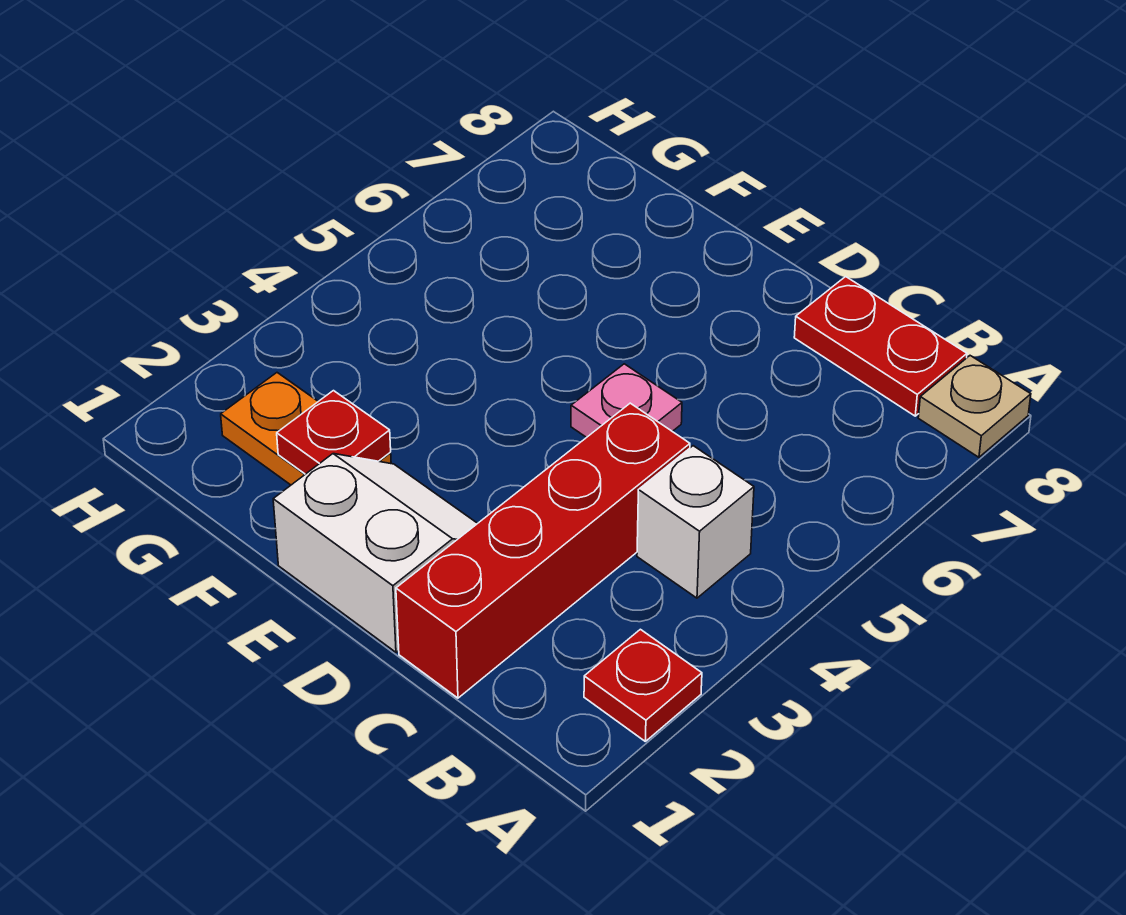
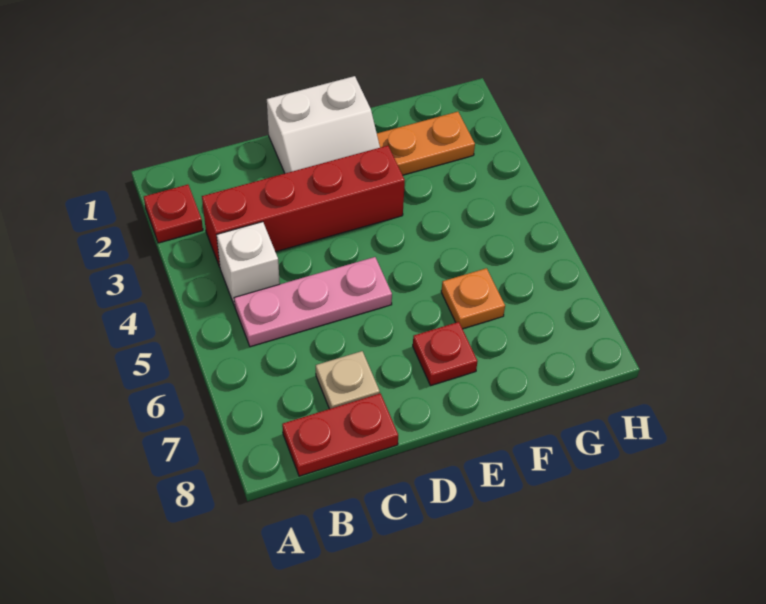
tan 1x1 plate [918,356,1031,457] -> tan 1x1 plate moved to [316,351,380,409]
red 1x4 brick [396,403,690,698] -> red 1x4 brick turned to [202,146,405,267]
pink 1x1 plate [571,364,682,438] -> pink 1x3 plate [234,257,392,347]
red 1x1 plate [277,391,391,474] -> red 1x1 plate moved to [413,322,478,386]
none -> orange 1x1 plate [441,268,505,329]

